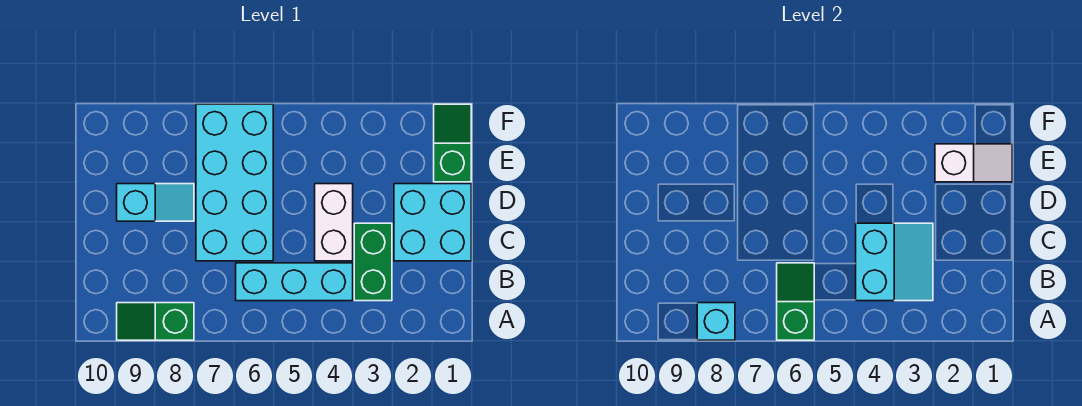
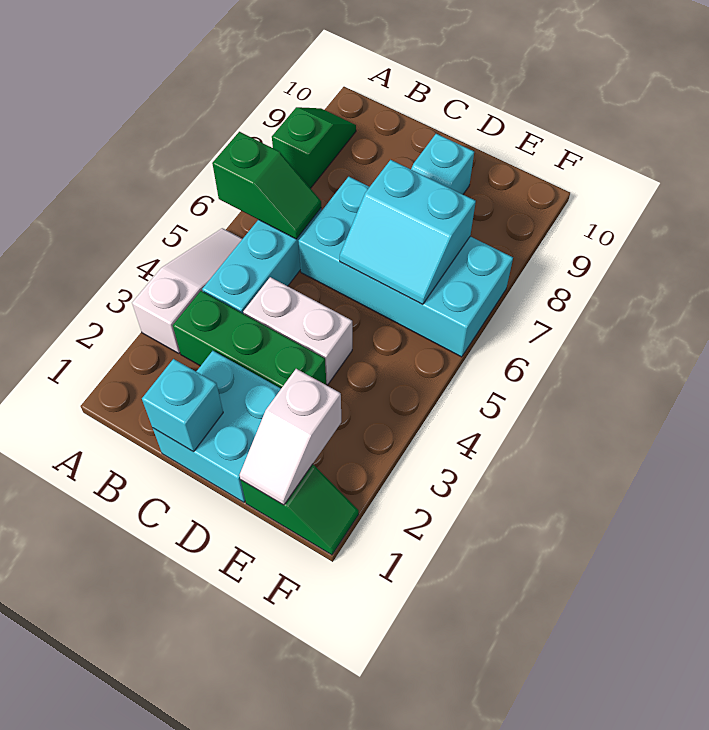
none -> white 1x3 slope [132,228,242,353]
cyan 1x1 brick [697,303,735,340] -> cyan 1x1 brick moved to [142,359,223,452]
green 1x2 brick [354,223,392,301] -> green 1x3 brick [173,291,326,388]
cyan 2x2 slope [856,223,933,301] -> cyan 2x2 slope moved to [340,160,476,305]

